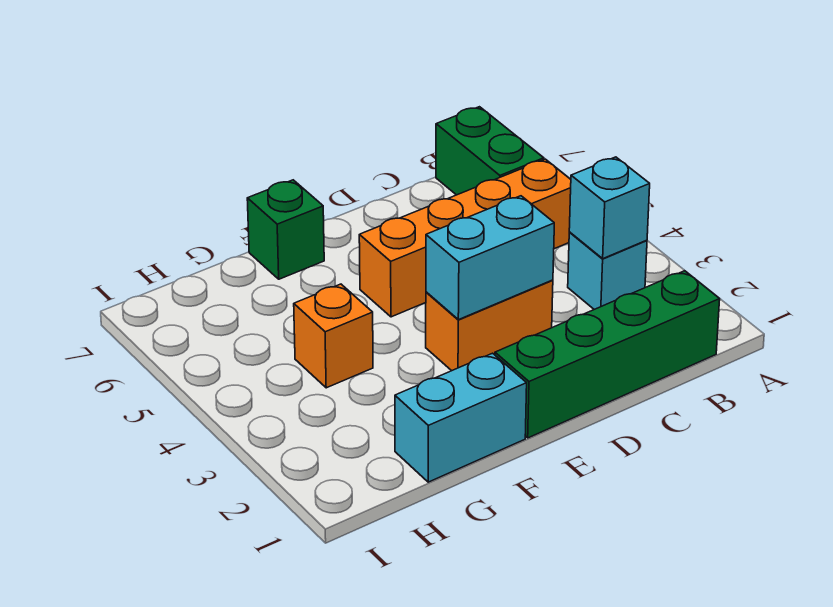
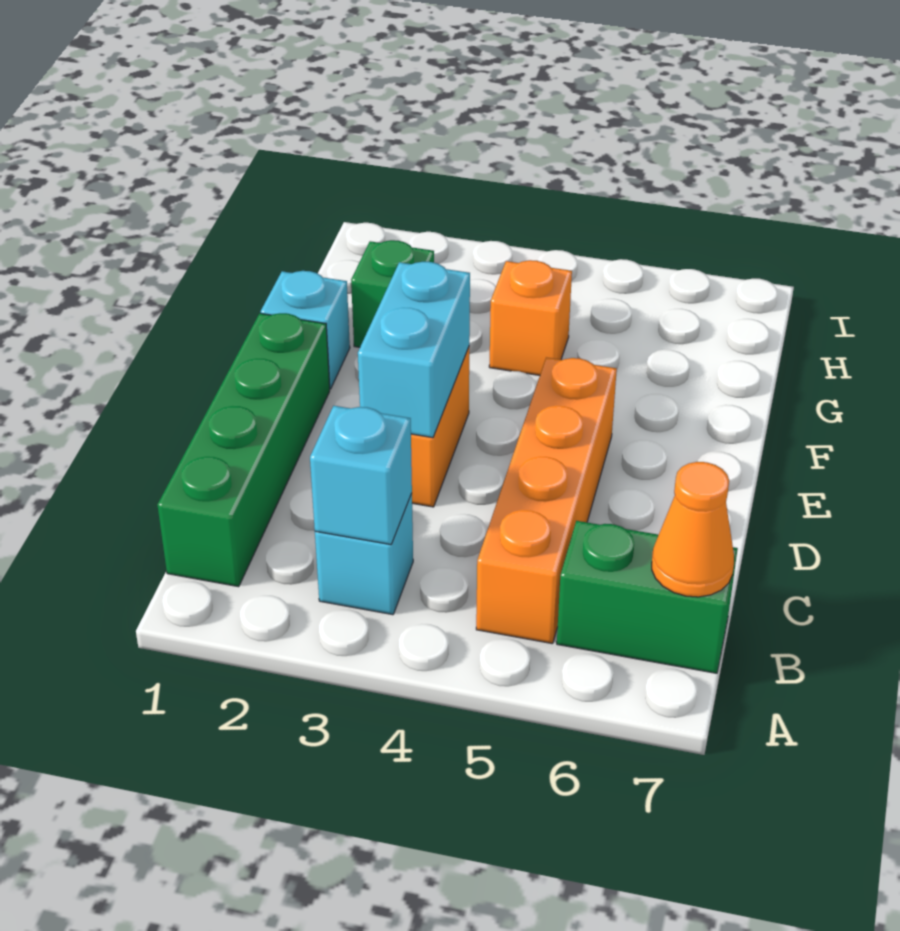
none -> orange 1x1 cone [652,462,734,597]
cyan 1x2 brick [395,353,527,482] -> cyan 1x1 brick [261,271,350,389]
green 1x1 brick [247,180,324,279] -> green 1x1 brick moved to [351,240,434,347]

